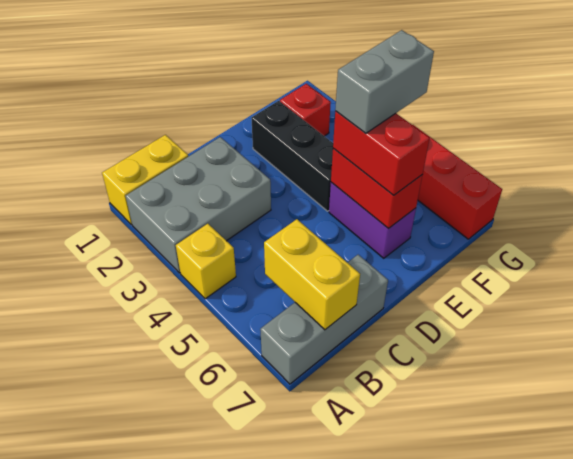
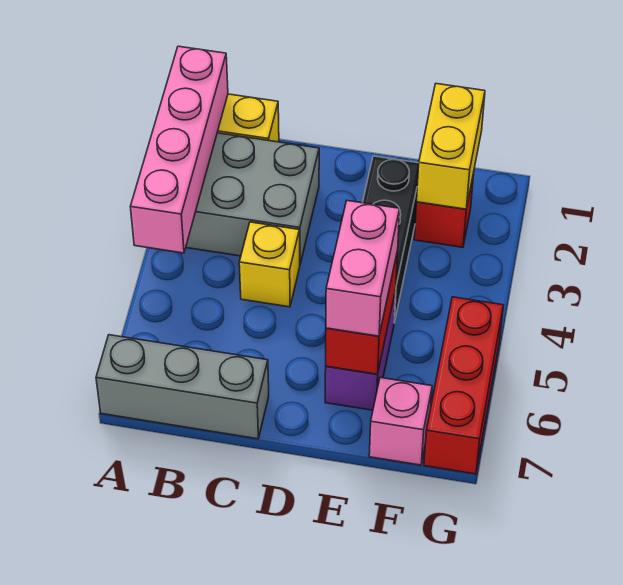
none -> pink 1x4 brick [130,46,228,253]
yellow 1x1 brick [176,224,236,299] -> yellow 1x1 brick moved to [239,222,300,307]
yellow 1x2 brick [264,219,360,330] -> yellow 1x2 brick moved to [417,84,485,209]
red 1x2 brick [333,111,430,195] -> pink 1x2 brick [326,201,400,336]
grey 1x2 brick [335,30,434,133] -> none
none -> pink 1x1 brick [369,378,432,465]

